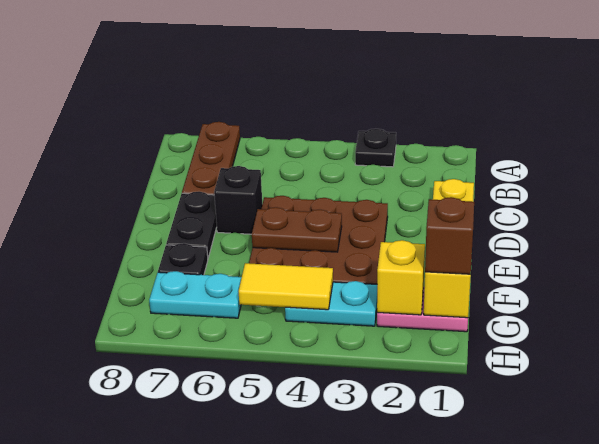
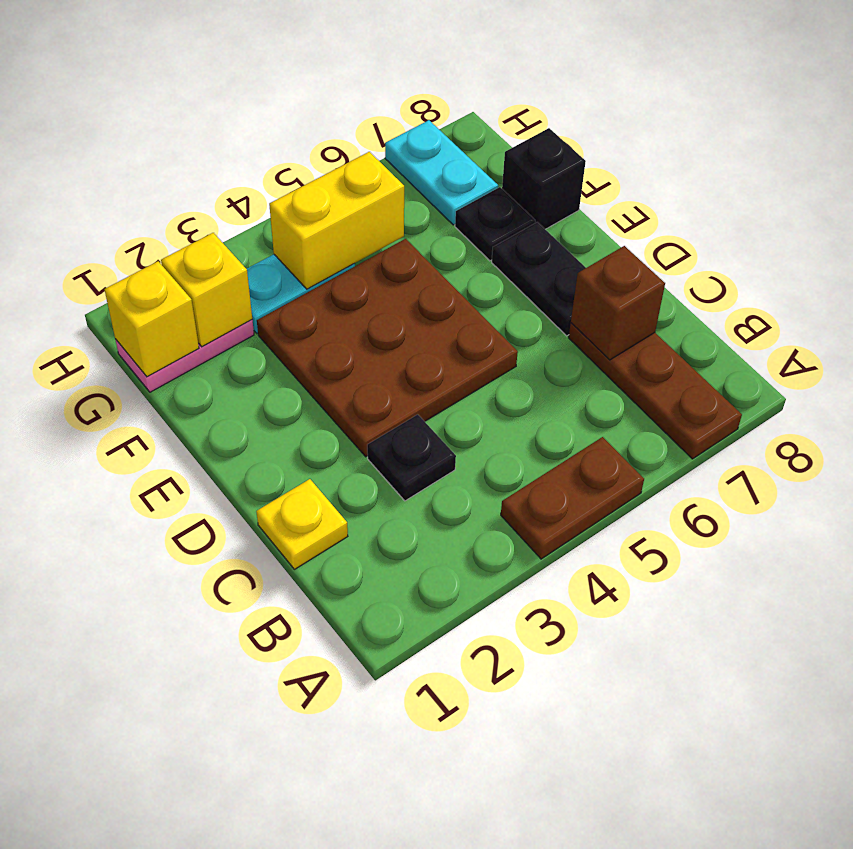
black 1x1 plate [355,129,396,167] -> black 1x1 plate moved to [367,414,456,501]
black 1x1 brick [214,166,262,234] -> black 1x1 brick moved to [502,128,586,229]
brown 1x2 plate [252,207,342,252] -> brown 1x2 plate moved to [501,437,644,559]
brown 1x1 brick [425,197,474,274] -> brown 1x1 brick moved to [571,246,665,360]
yellow 1x2 tile [239,263,333,310] -> yellow 1x2 brick [269,152,404,289]
cyan 1x2 plate [149,271,242,318] -> cyan 1x2 plate turned to [385,120,498,225]

